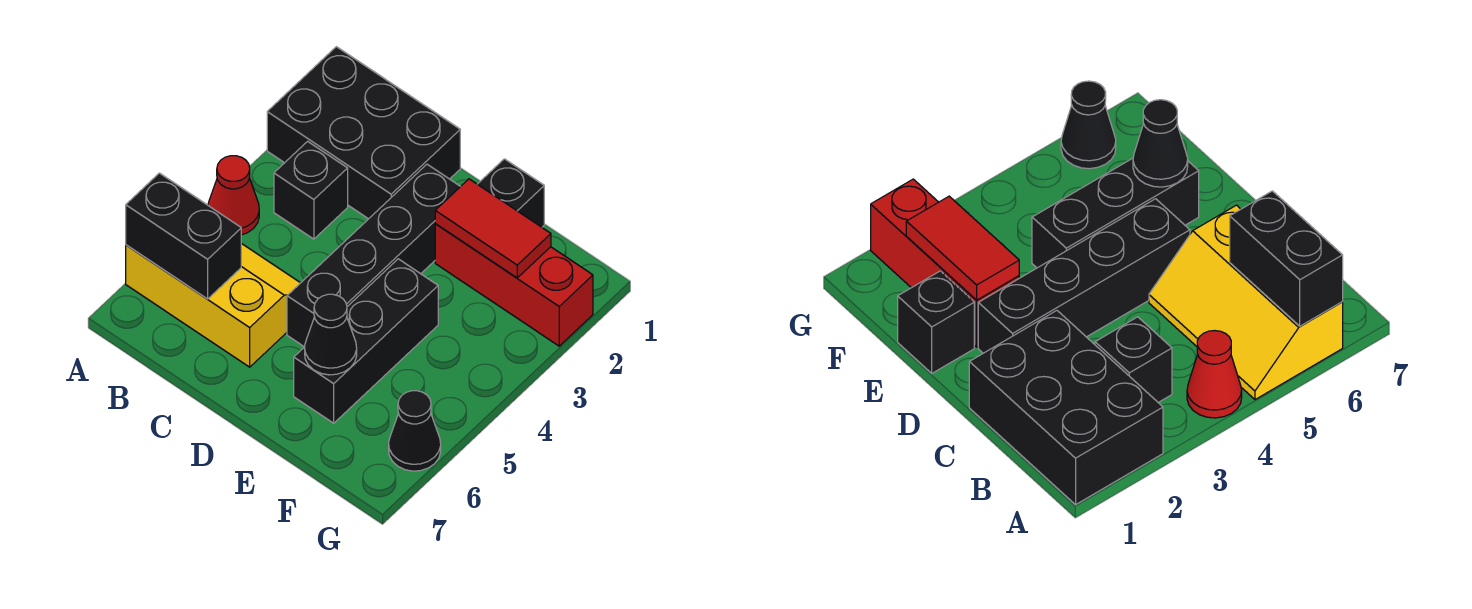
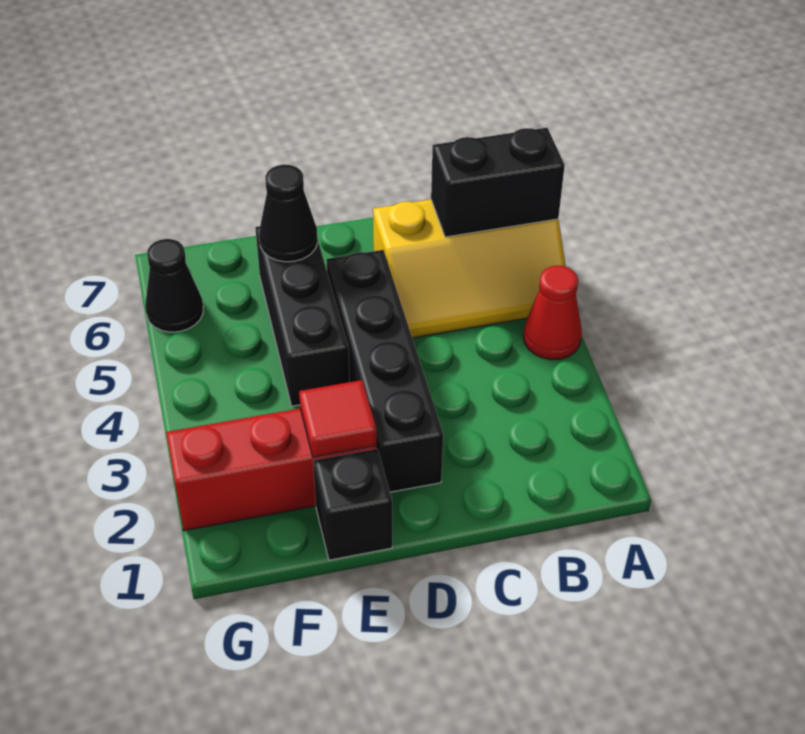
black 2x3 brick [267,47,460,219] -> none
black 1x1 brick [274,141,348,239] -> none
red 1x2 tile [435,179,551,278] -> red 1x1 tile [299,380,377,457]

